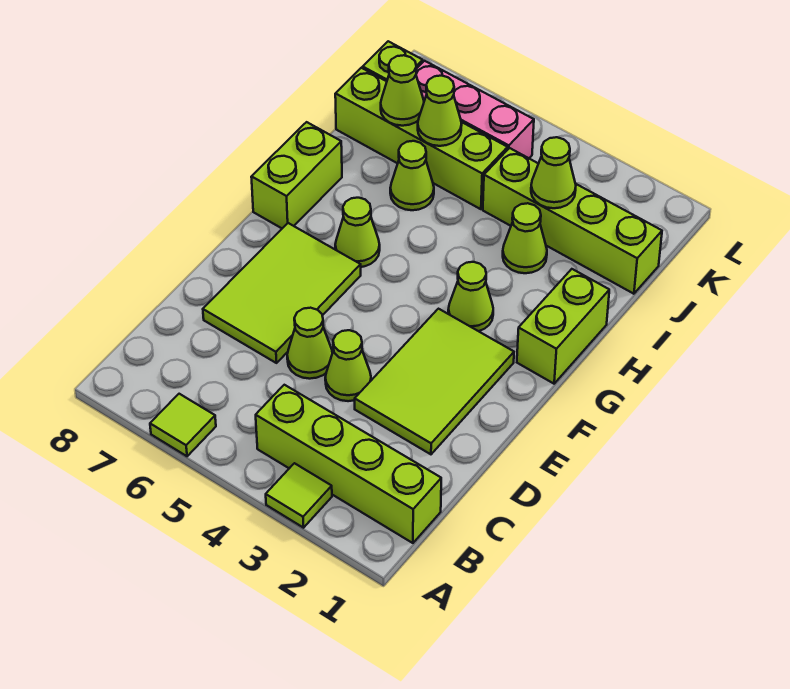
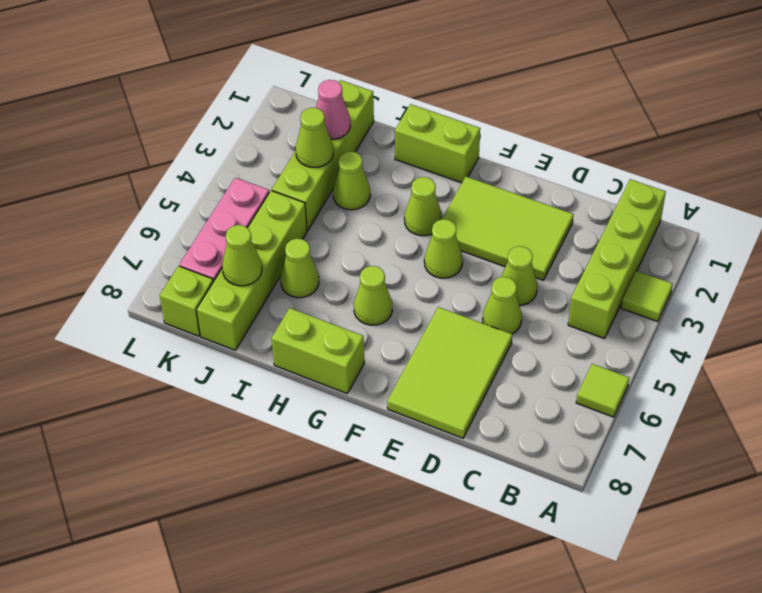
lime 2x3 tile [203,223,361,363] -> lime 2x3 tile turned to [387,307,512,438]
none -> pink 1x1 cone [316,80,350,139]
lime 1x1 cone [418,76,462,146] -> lime 1x1 cone moved to [424,219,463,278]

